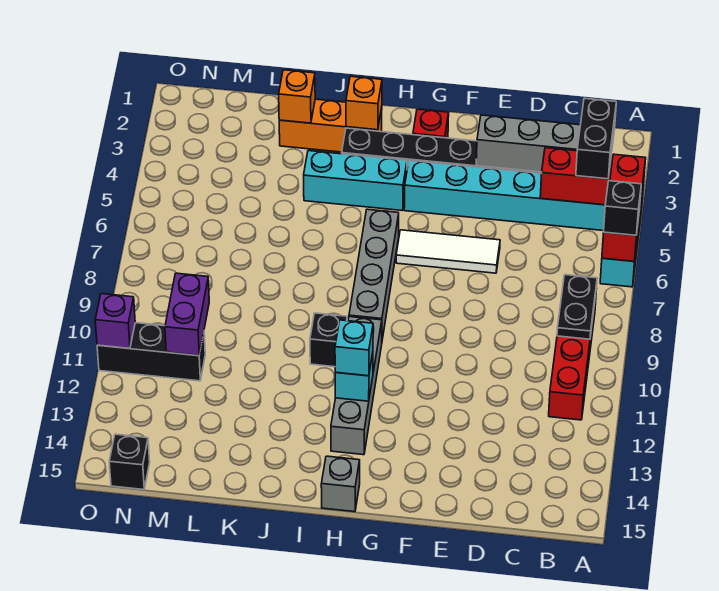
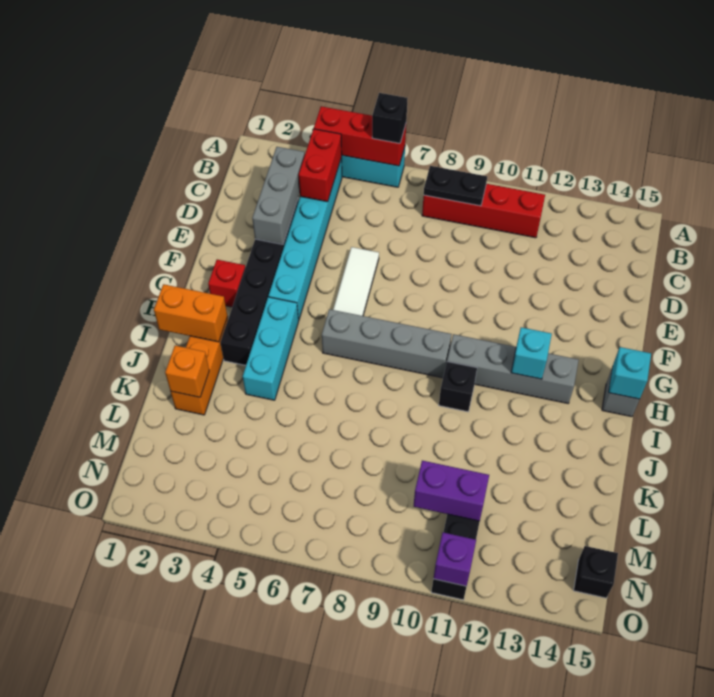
black 1x2 brick [576,98,616,179] -> none
cyan 1x1 brick [335,320,373,376] -> cyan 1x1 brick moved to [609,347,651,399]
orange 1x1 brick [346,76,382,130] -> orange 1x2 brick [154,284,228,342]

